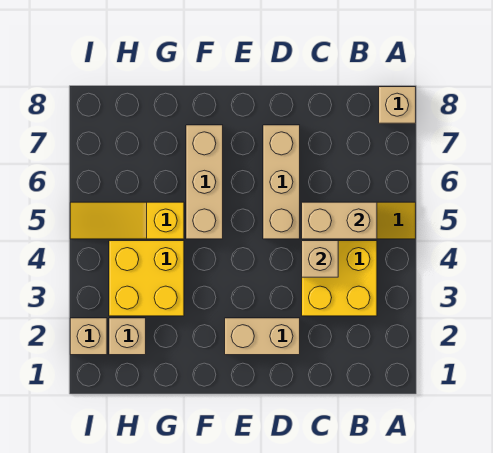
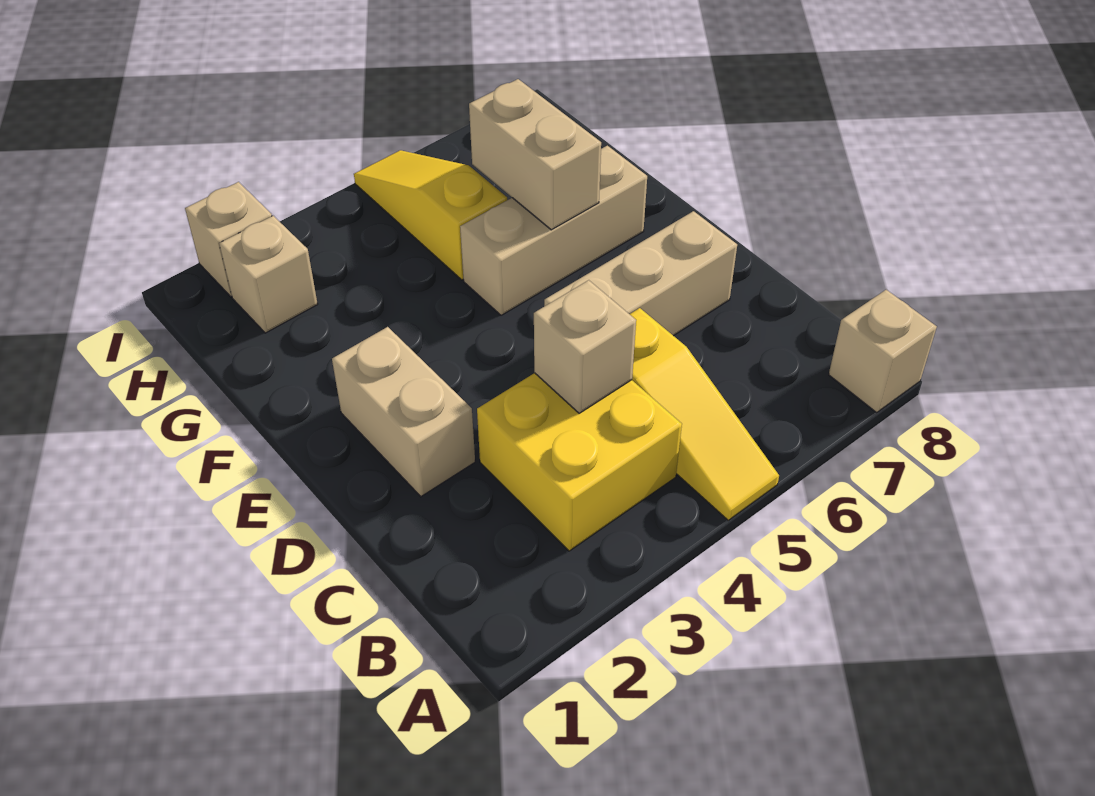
tan 1x2 brick [302,202,377,239] -> tan 1x2 brick moved to [469,79,601,230]
yellow 2x2 brick [109,241,184,316] -> none

